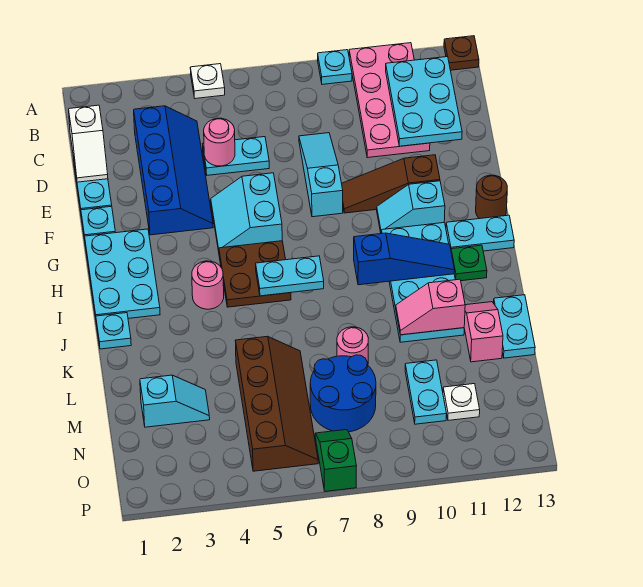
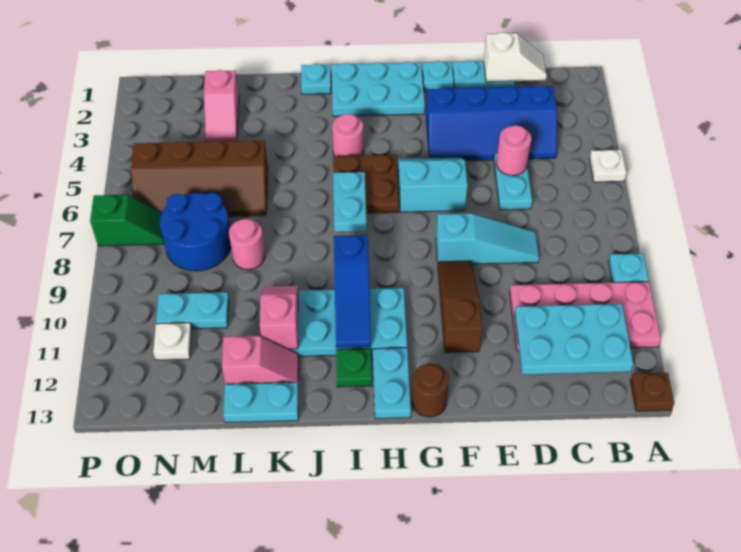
white 1x2 slope [69,105,108,182] -> white 1x2 slope turned to [484,32,547,82]
cyan 1x2 slope [377,181,445,232] -> none
cyan 1x2 slope [140,375,210,427] -> pink 1x2 slope [204,70,239,142]

